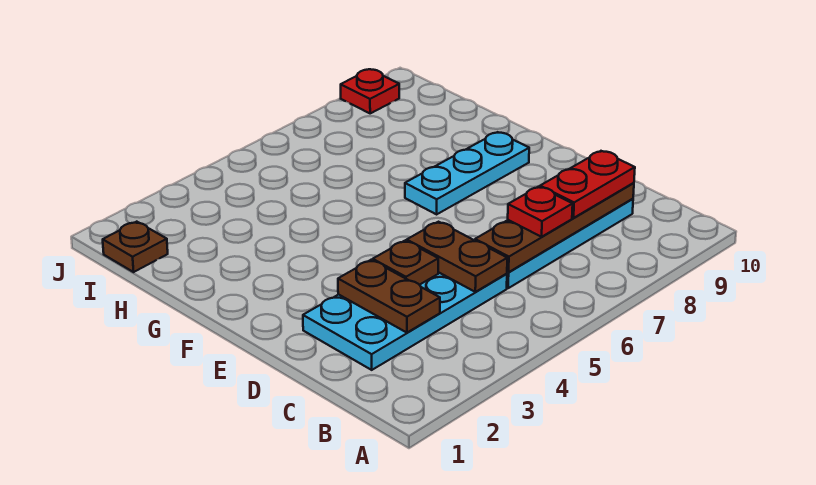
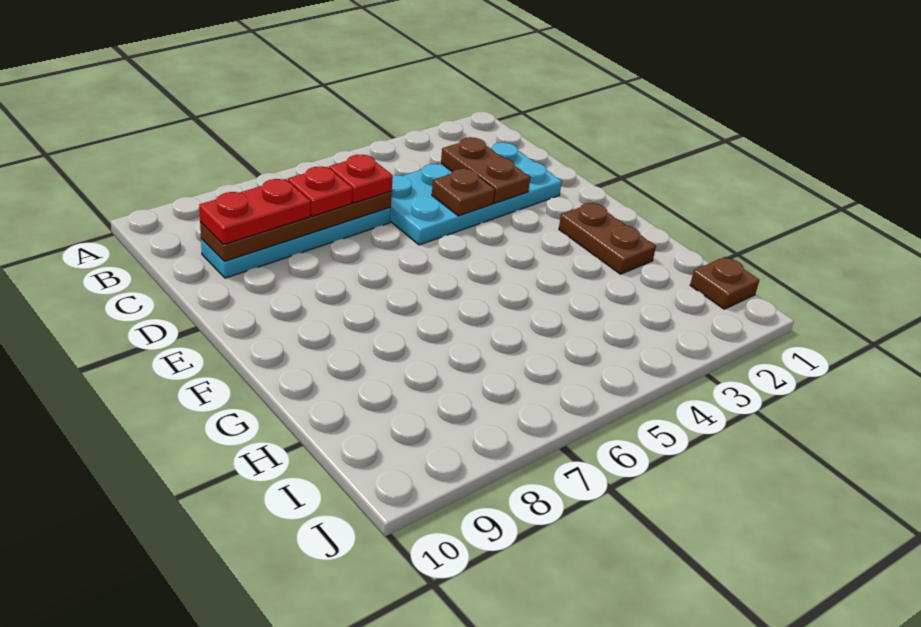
brown 1x2 plate [407,222,507,292] -> brown 1x2 plate moved to [559,203,656,274]
cyan 1x3 plate [405,132,529,214] -> none
red 1x1 plate [341,69,399,113] -> red 1x1 plate moved to [329,155,393,203]

